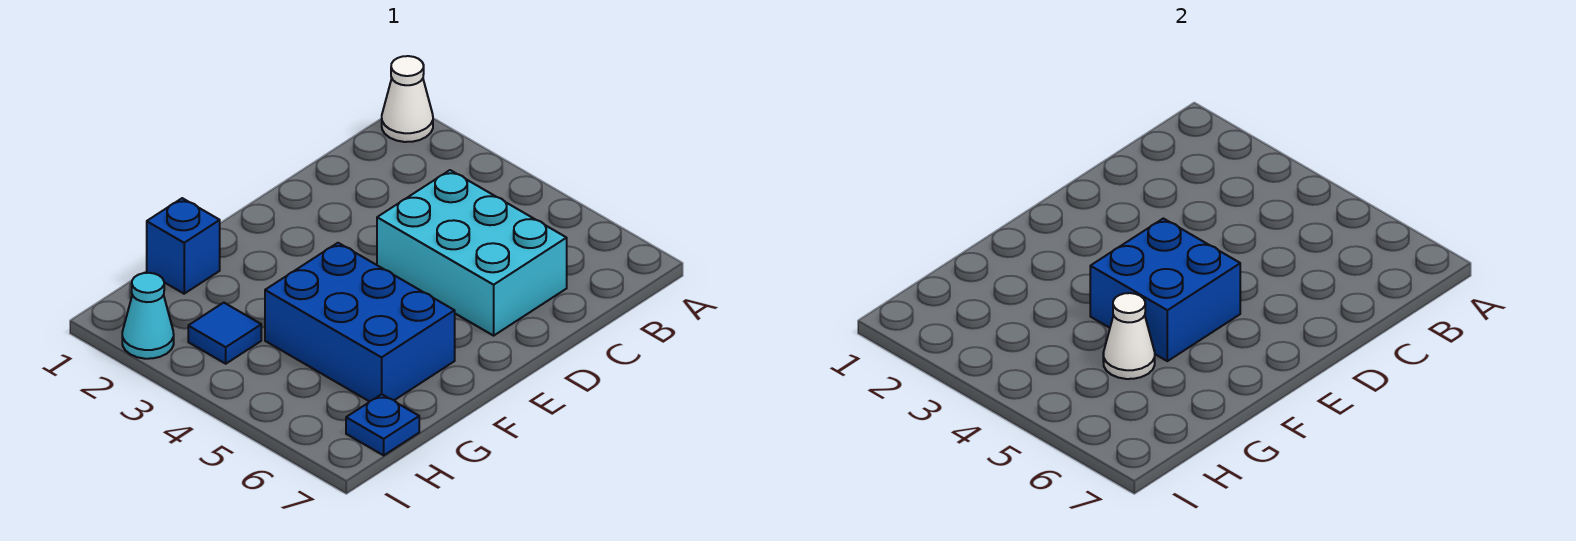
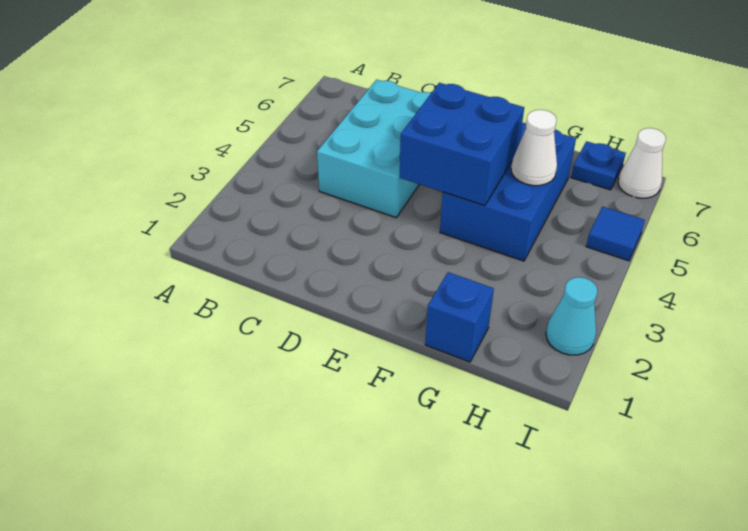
white 1x1 cone [382,56,433,142] -> white 1x1 cone moved to [618,128,666,198]
blue 1x1 tile [188,303,261,364] -> blue 1x1 tile moved to [586,207,645,261]

